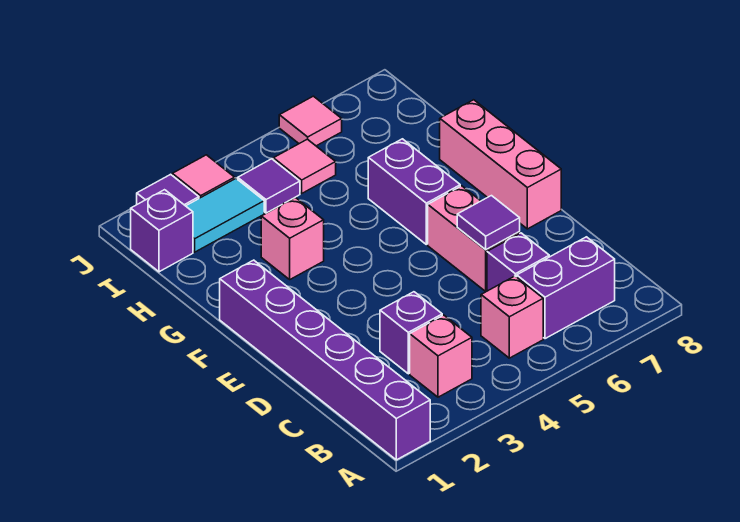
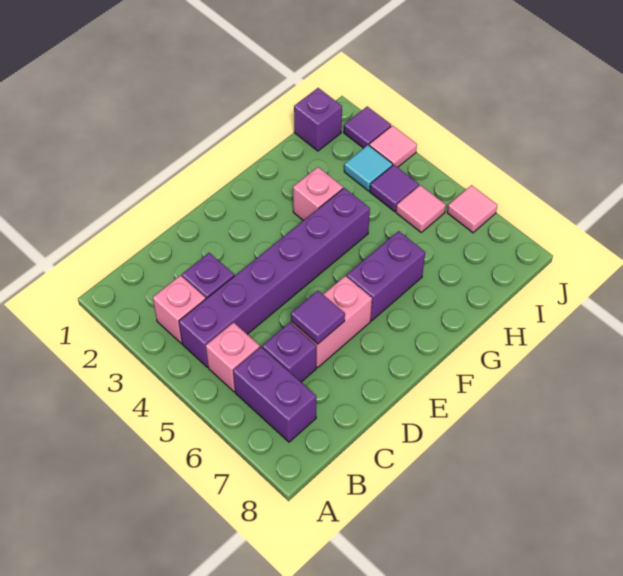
purple 1x6 brick [220,260,430,460] -> purple 1x6 brick moved to [179,188,370,367]
pink 1x3 brick [440,100,561,229] -> none
cyan 1x2 tile [186,179,264,252] -> cyan 1x1 tile [344,145,393,191]

